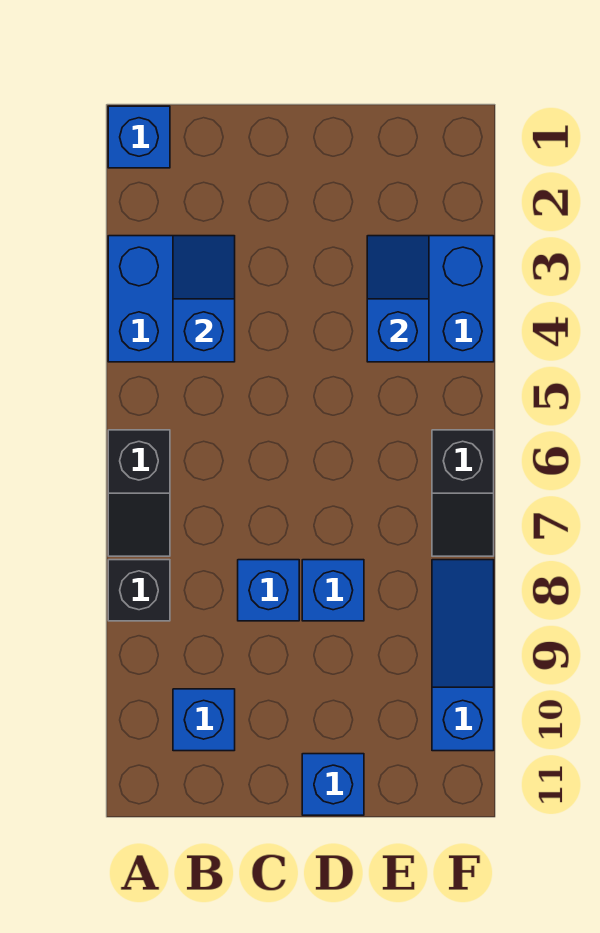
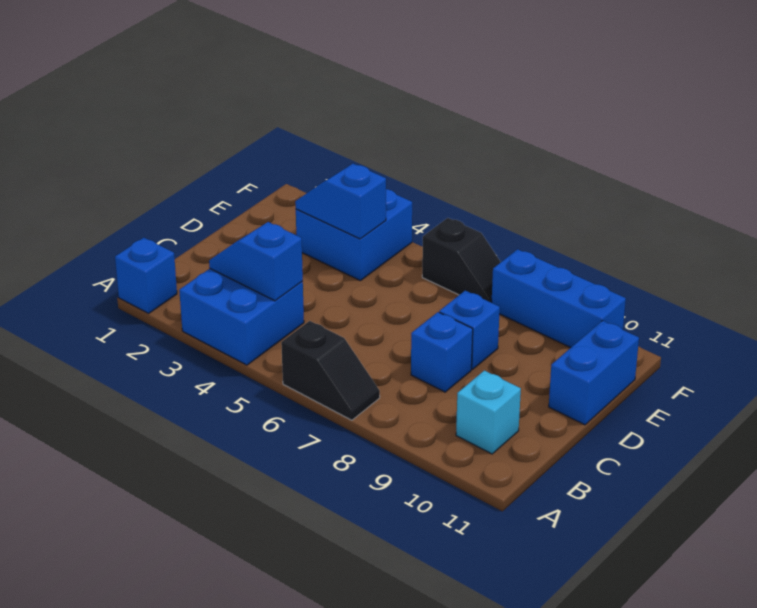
black 1x1 brick [108,560,170,621] -> none
blue 1x1 brick [173,689,235,751] -> cyan 1x1 brick [456,370,521,454]
blue 1x1 brick [302,754,364,815] -> blue 1x2 brick [549,321,639,425]
blue 1x3 slope [432,560,494,751] -> blue 1x3 brick [492,249,626,348]

